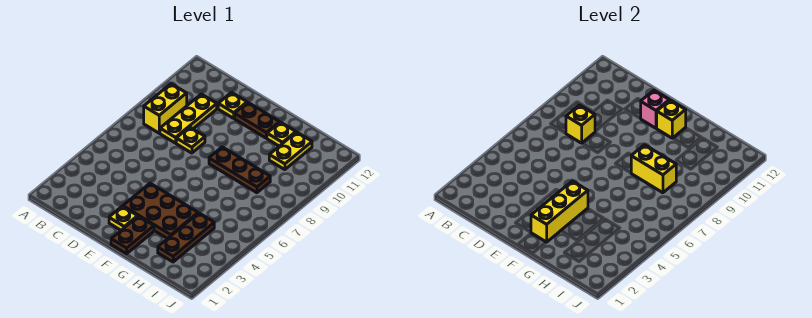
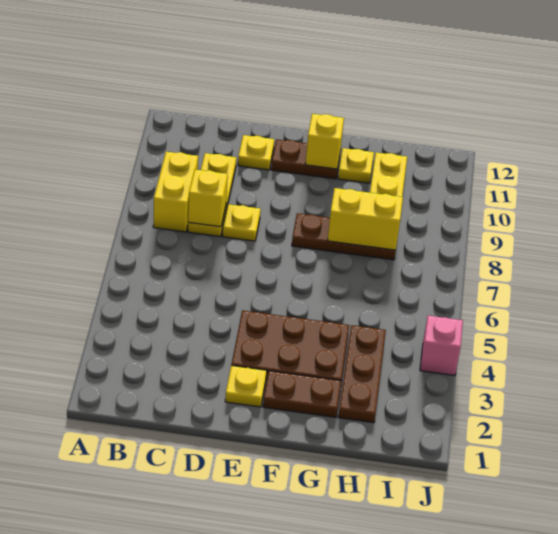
pink 1x1 brick [640,90,669,128] -> pink 1x1 brick moved to [420,316,463,375]
brown 1x2 plate [111,216,154,254] -> brown 1x2 plate turned to [263,371,341,417]
yellow 1x3 brick [531,181,588,242] -> none

